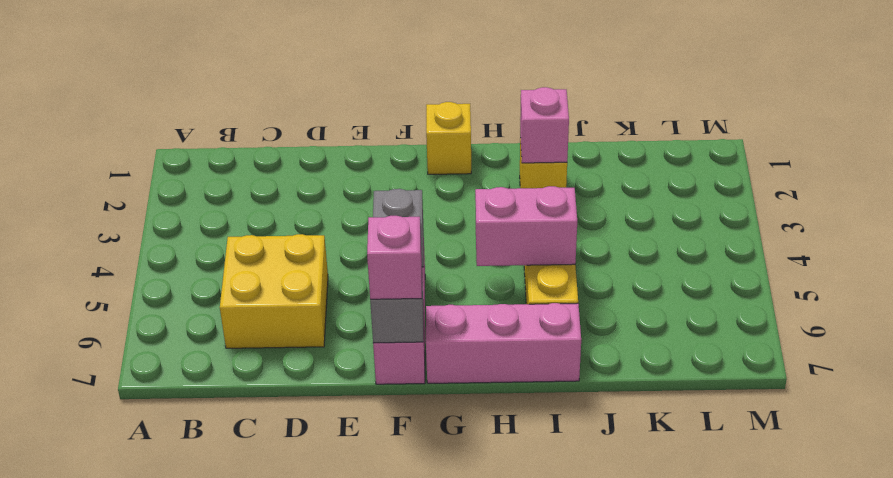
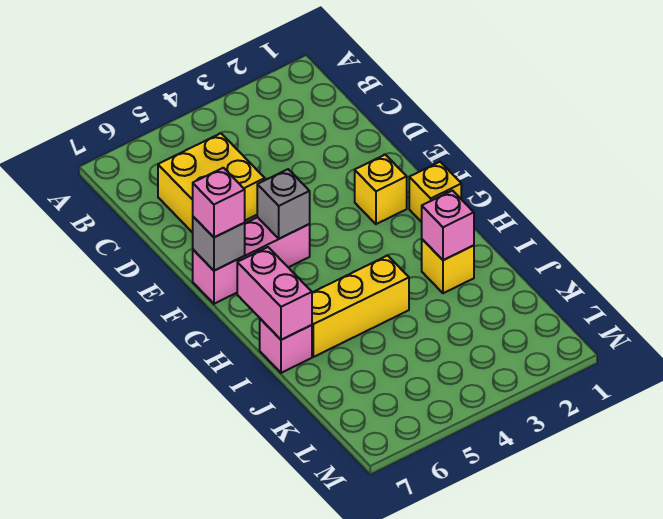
none -> yellow 1x1 brick [355,155,407,224]
pink 1x3 brick [426,303,581,383] -> pink 1x1 brick [260,319,312,373]
pink 1x2 brick [475,186,577,266] -> pink 1x2 brick moved to [237,247,312,340]

